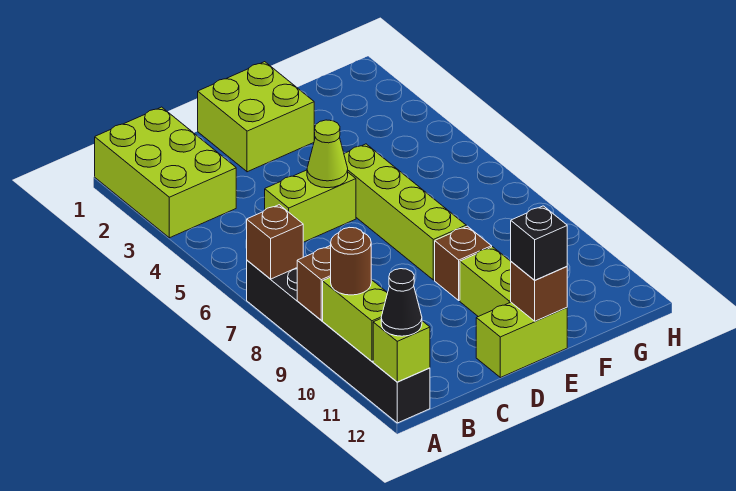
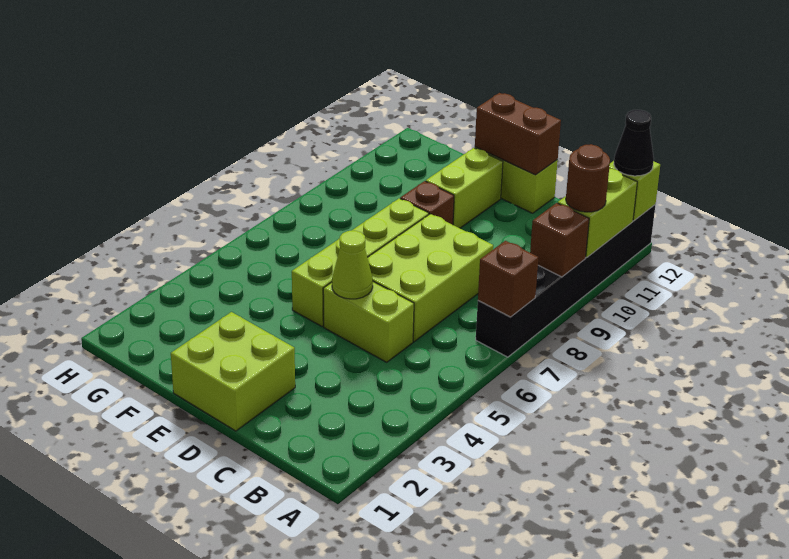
lime 2x3 brick [95,107,236,238] -> lime 2x3 brick moved to [367,214,493,342]
brown 1x1 brick [511,262,567,321] -> brown 1x2 brick [475,93,561,175]
black 1x1 brick [511,206,567,280] -> none

